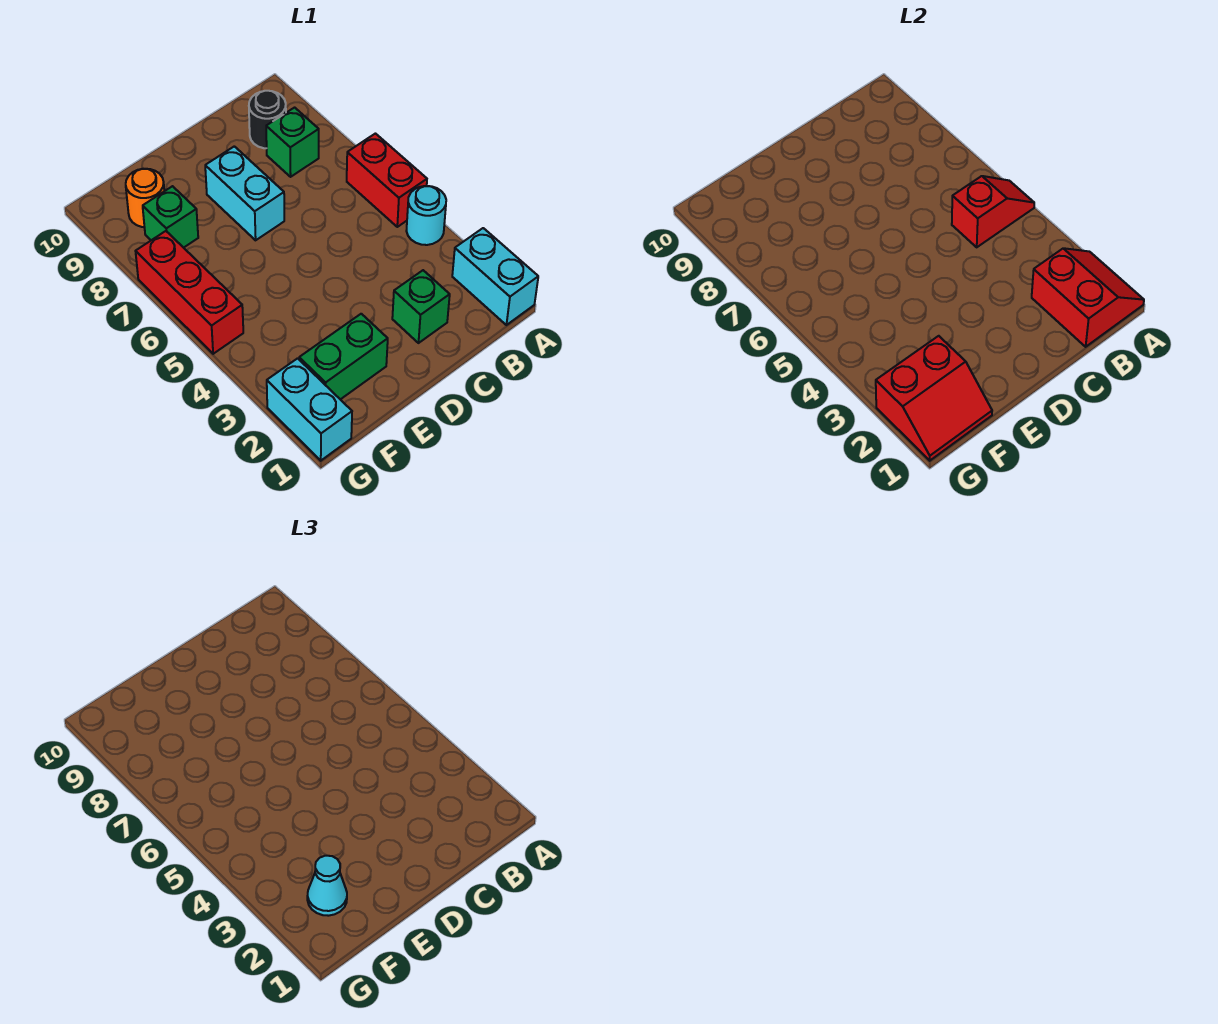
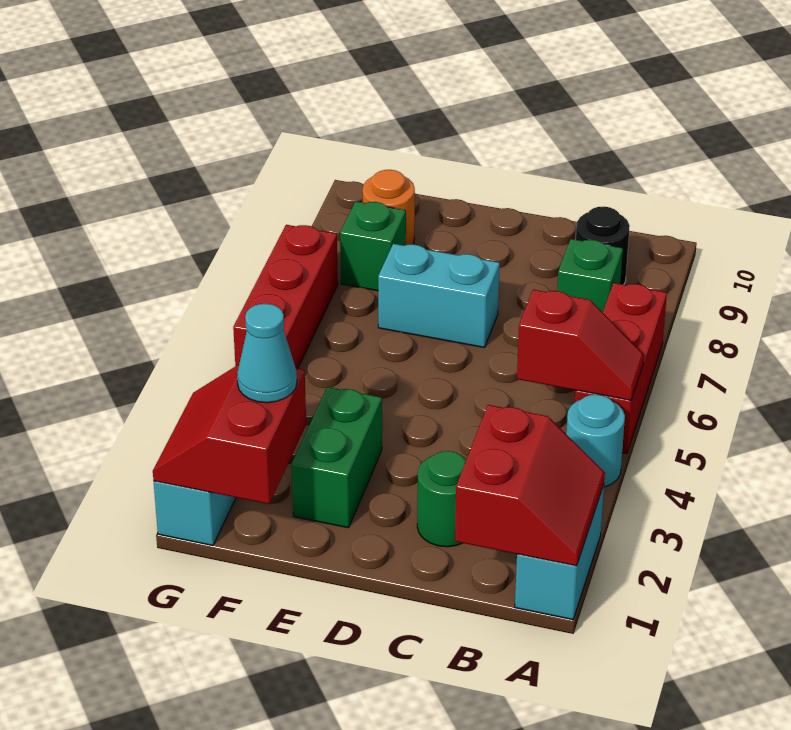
red 1x2 brick [347,134,427,227] -> red 1x3 brick [574,283,667,454]
green 1x1 brick [392,270,450,343] -> green 1x1 round brick [417,451,467,547]
cyan 1x2 brick [205,146,284,240] -> cyan 1x2 brick turned to [378,244,500,347]
green 1x2 brick [299,314,388,399] -> green 1x2 brick turned to [291,387,382,528]
red 2x2 slope [876,336,992,461] -> red 2x2 slope turned to [153,364,306,504]

